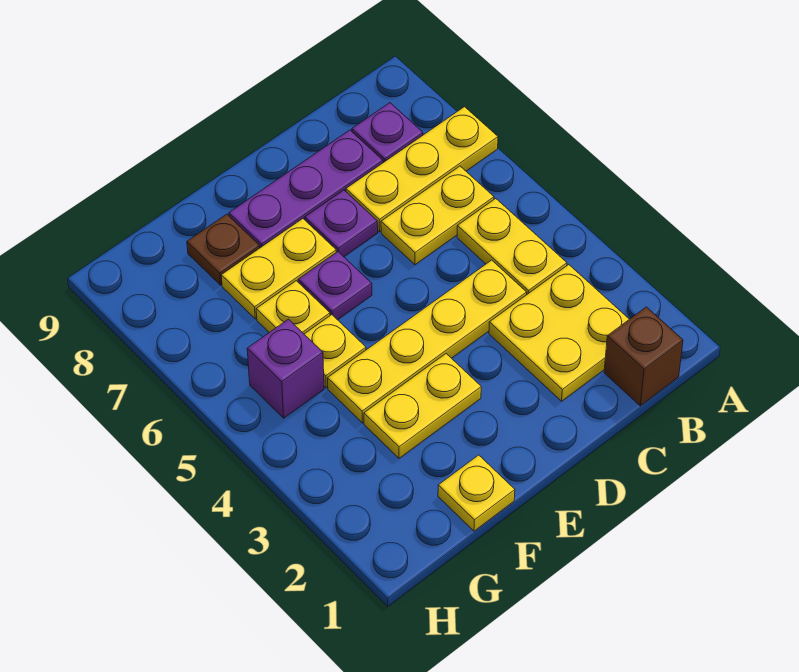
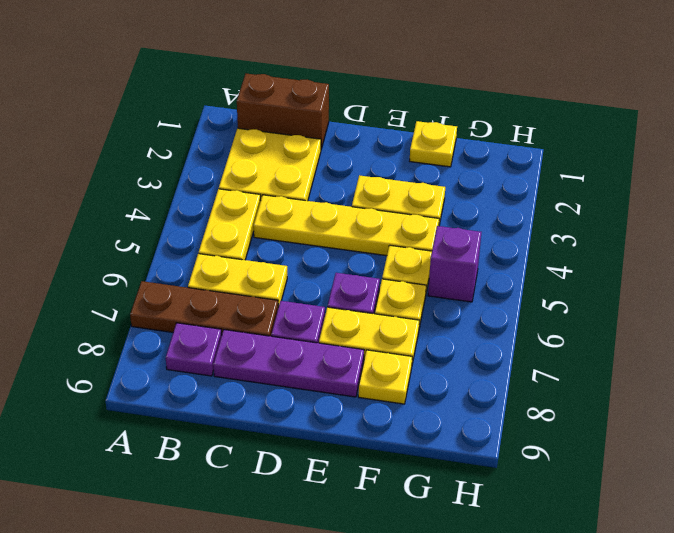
yellow 1x3 plate [346,107,498,232] -> brown 1x3 plate [130,281,278,336]
brown 1x1 brick [604,307,683,406] -> brown 1x2 brick [237,74,329,149]
brown 1x1 plate [187,214,260,285] -> yellow 1x1 plate [358,350,412,404]

